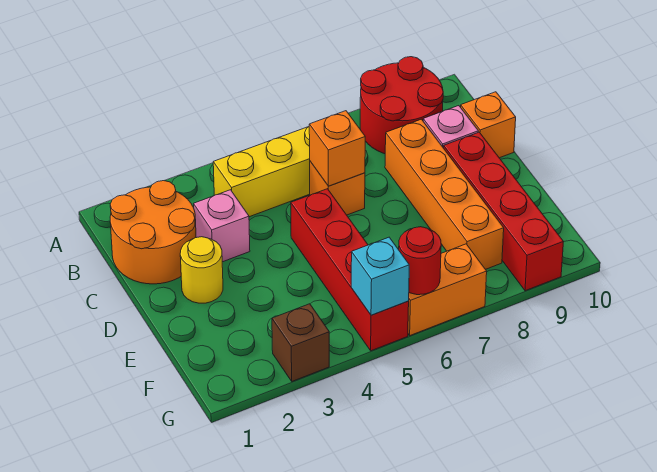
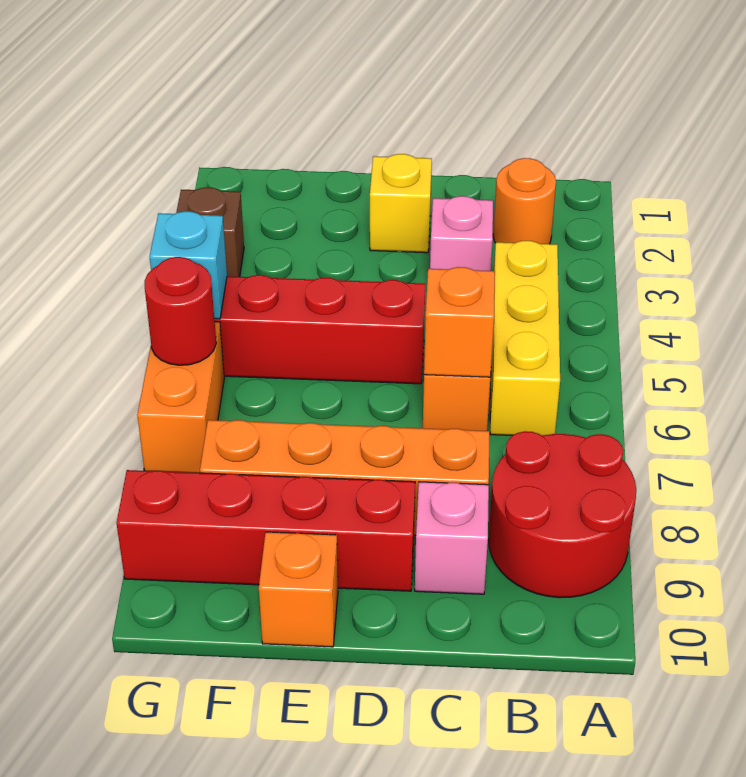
orange 2x2 round brick [110,181,196,284] -> orange 1x1 round brick [493,158,556,244]
orange 1x1 brick [461,92,516,158] -> orange 1x1 brick moved to [259,532,338,647]
yellow 1x1 round brick [180,237,223,303] -> yellow 1x1 brick [370,154,432,253]

